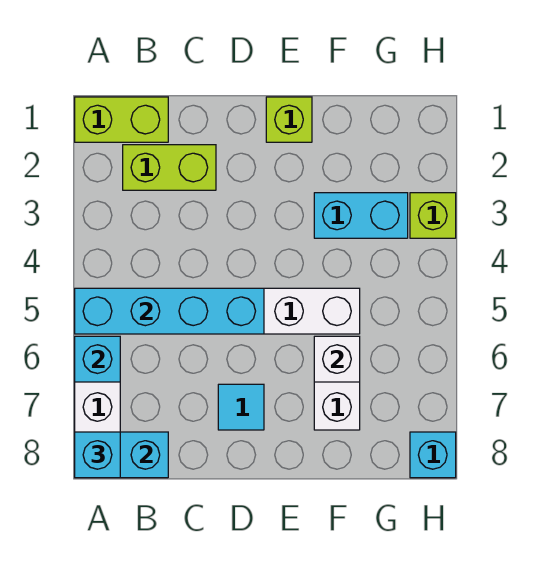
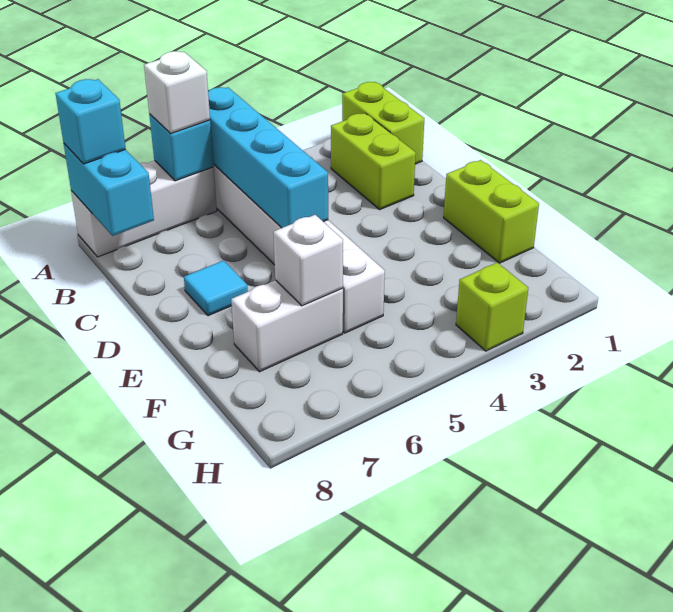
none -> white 1x1 brick [144,51,210,134]
lime 1x1 brick [266,97,312,142] -> lime 1x2 brick [444,160,539,263]
cyan 1x2 brick [314,193,408,238] -> none
cyan 1x1 brick [410,432,456,478] -> none

